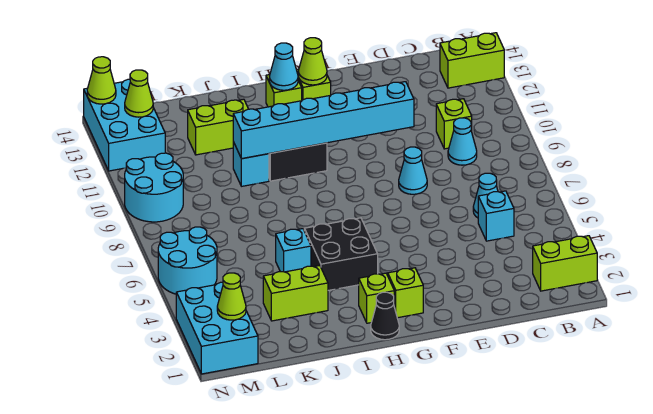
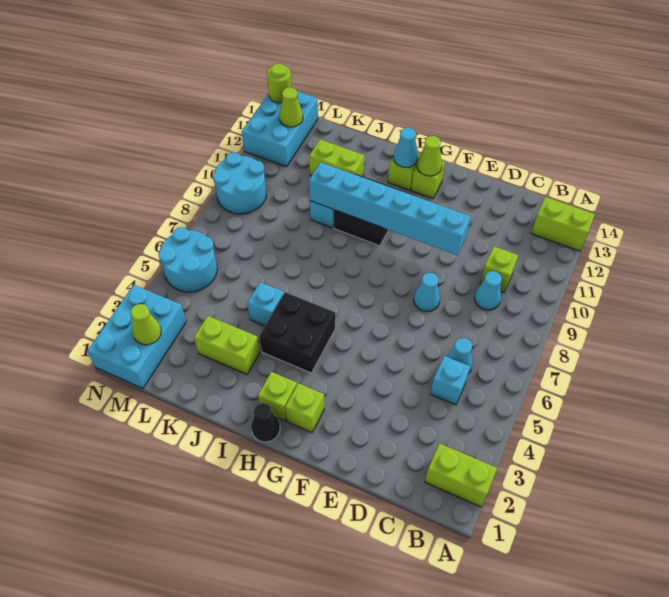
lime 1x1 cone [87,57,116,104] -> lime 1x1 round brick [267,64,291,103]

